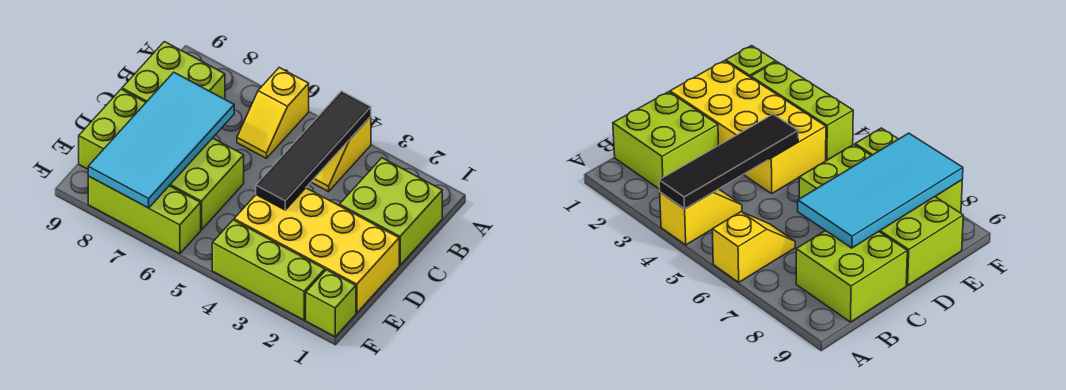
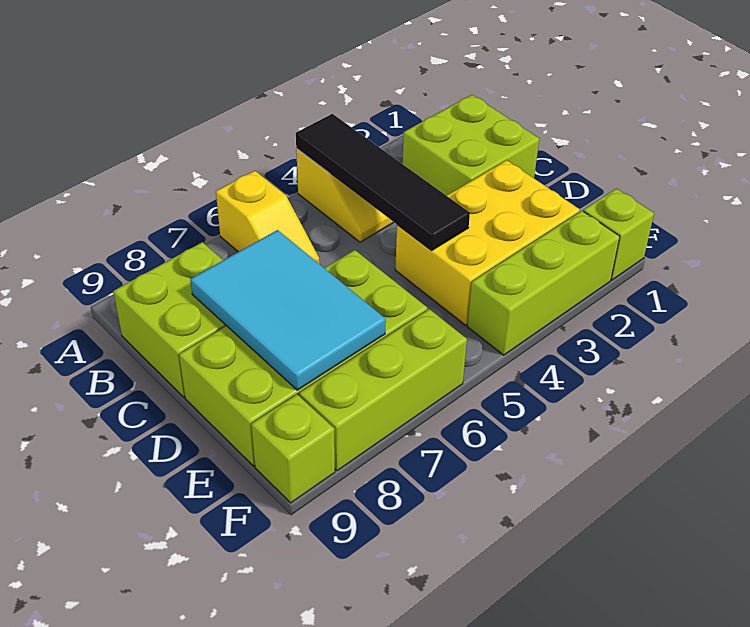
cyan 2x4 tile [88,72,234,208] -> cyan 2x3 tile [190,230,386,390]
yellow 2x4 brick [234,188,399,313] -> yellow 2x3 brick [395,160,580,325]
none -> lime 1x1 brick [251,394,335,503]

